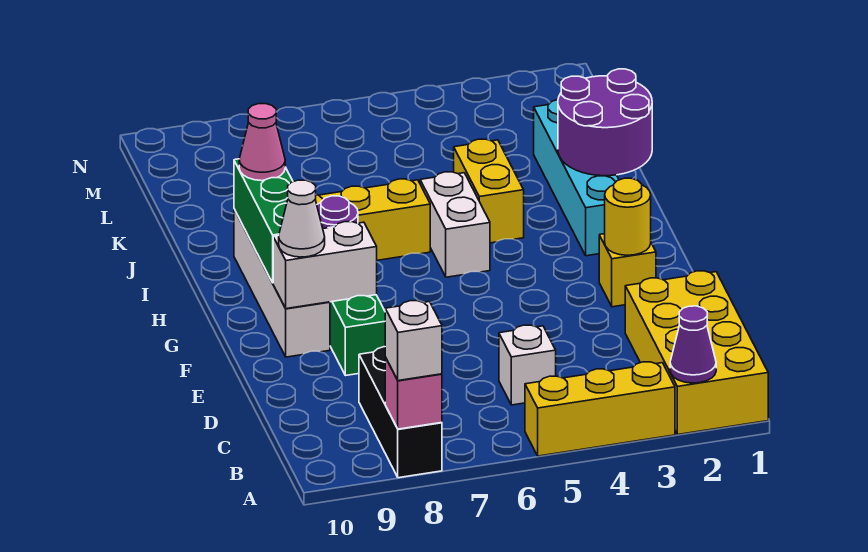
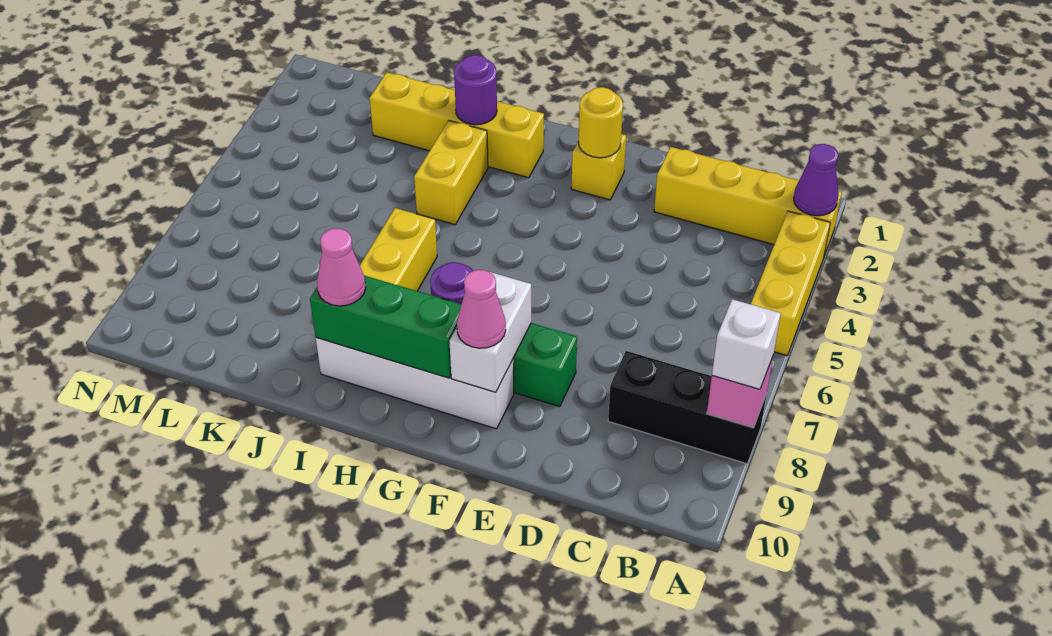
yellow 2x4 brick [625,271,768,435] -> yellow 1x4 brick [654,147,842,256]
white 1x1 brick [499,325,556,405] -> none
white 1x1 cone [279,180,325,257] -> pink 1x1 cone [457,270,506,348]
cyan 1x4 brick [534,100,619,256] -> yellow 1x4 brick [370,72,544,178]
white 1x2 brick [420,172,490,277] -> none
purple 2x2 round brick [558,69,652,176] -> purple 1x1 round brick [454,55,497,125]
yellow 1x2 brick [454,139,524,243] -> yellow 1x2 brick turned to [414,120,488,225]

